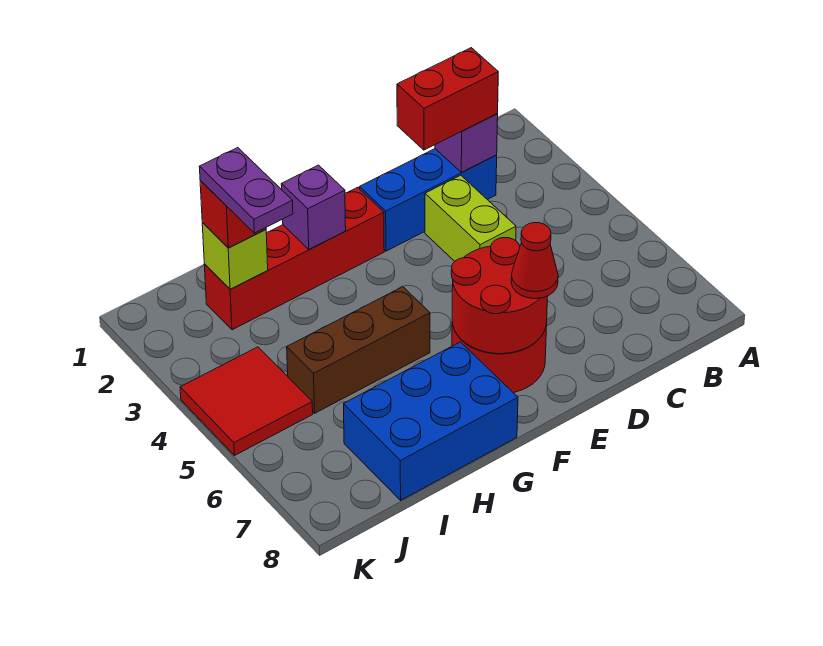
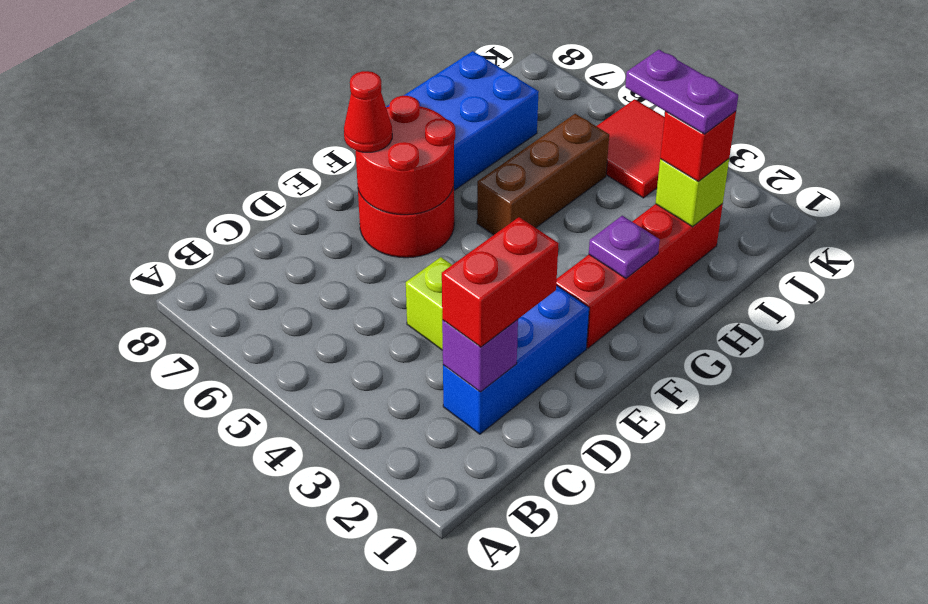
purple 1x1 brick [281,165,346,249] -> purple 1x1 plate [589,216,660,278]

